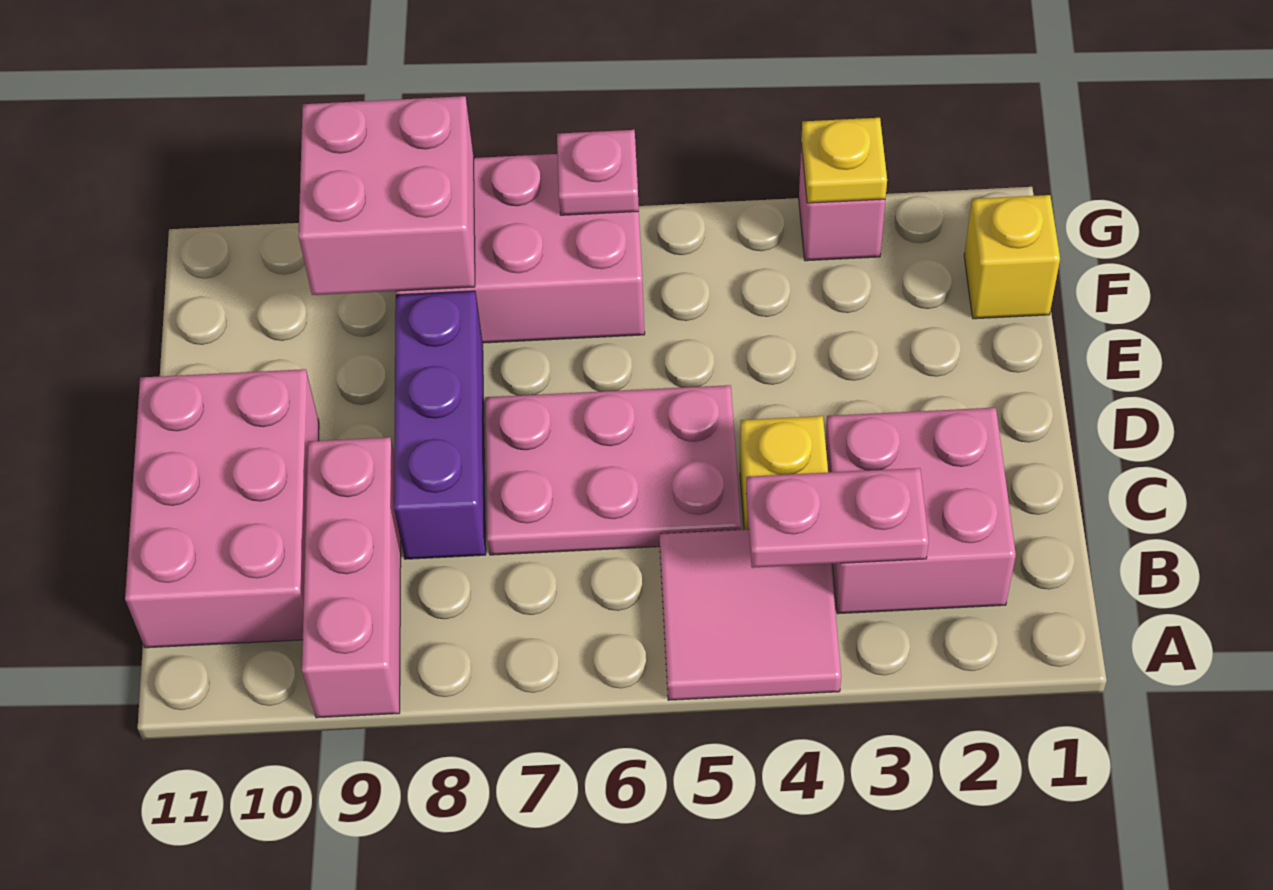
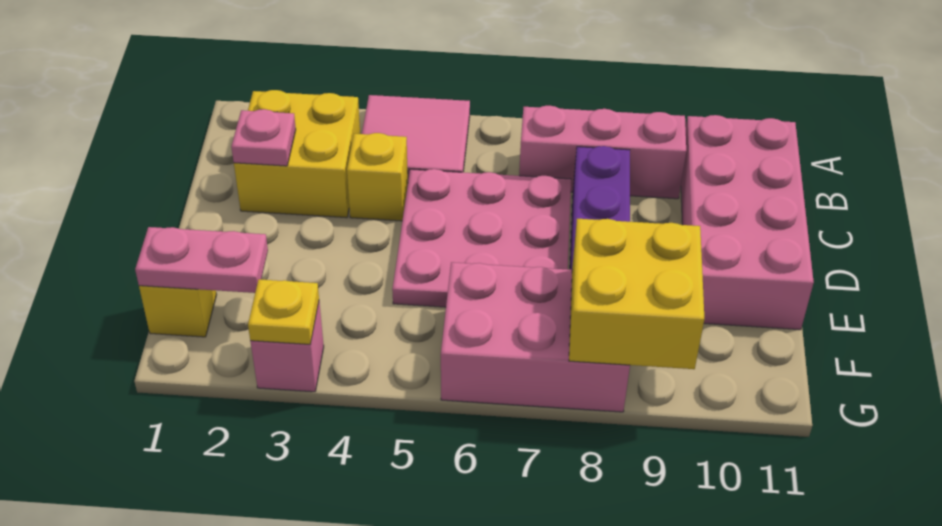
pink 1x3 brick [302,437,401,718] -> pink 1x3 brick turned to [519,106,686,199]
pink 2x2 brick [825,408,1016,614] -> yellow 2x2 brick [234,90,360,218]
pink 1x2 plate [746,468,929,568] -> pink 1x2 plate moved to [135,227,268,293]
pink 2x3 brick [125,369,319,648] -> pink 2x4 brick [681,115,814,330]
pink 2x3 plate [485,385,741,555] -> pink 3x3 plate [392,169,571,307]
pink 2x2 brick [299,96,475,295] -> yellow 2x2 brick [569,219,704,369]
pink 1x1 plate [557,130,639,215] -> pink 1x1 plate moved to [231,109,296,166]

